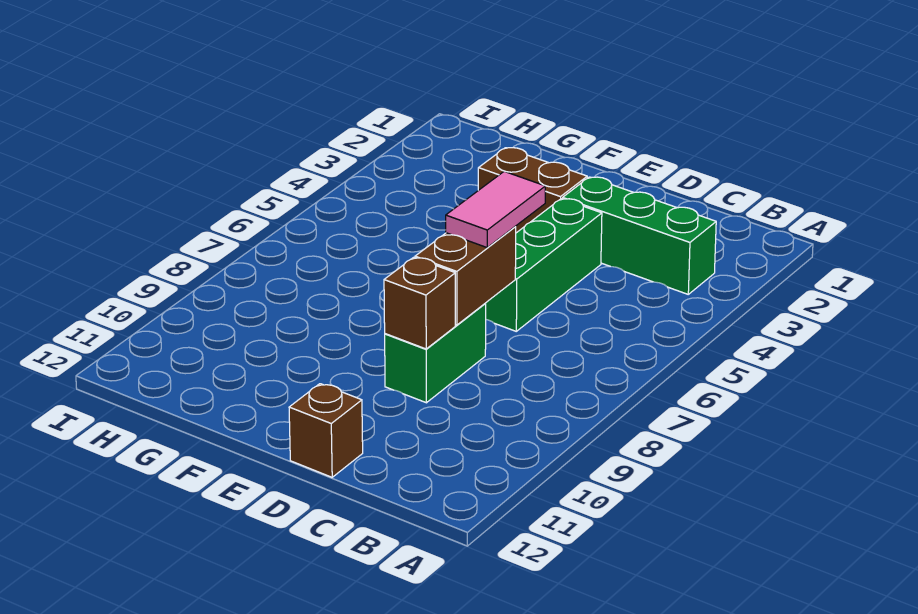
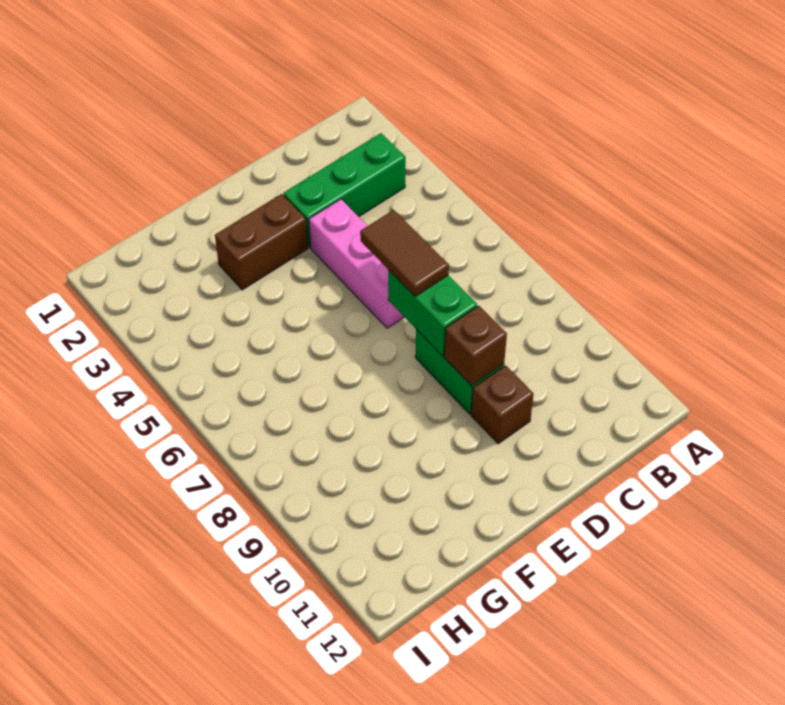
green 1x3 brick [485,199,602,331] -> pink 1x3 brick [309,199,404,328]
pink 1x2 tile [446,171,545,247] -> brown 1x2 tile [360,210,449,296]
brown 1x2 brick [415,226,516,325] -> green 1x2 brick [388,270,477,356]
brown 1x1 brick [289,384,363,477] -> brown 1x1 brick moved to [471,365,534,444]

